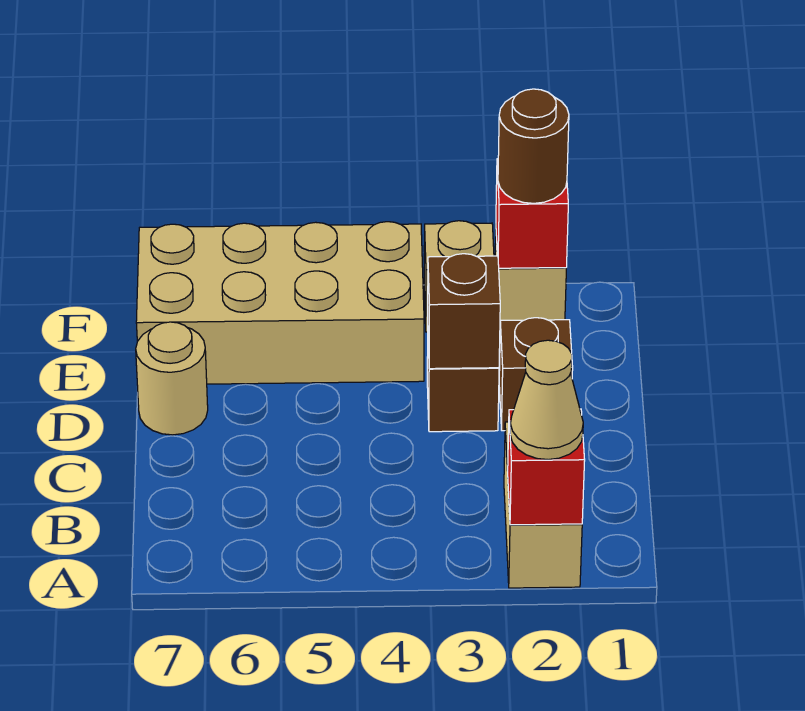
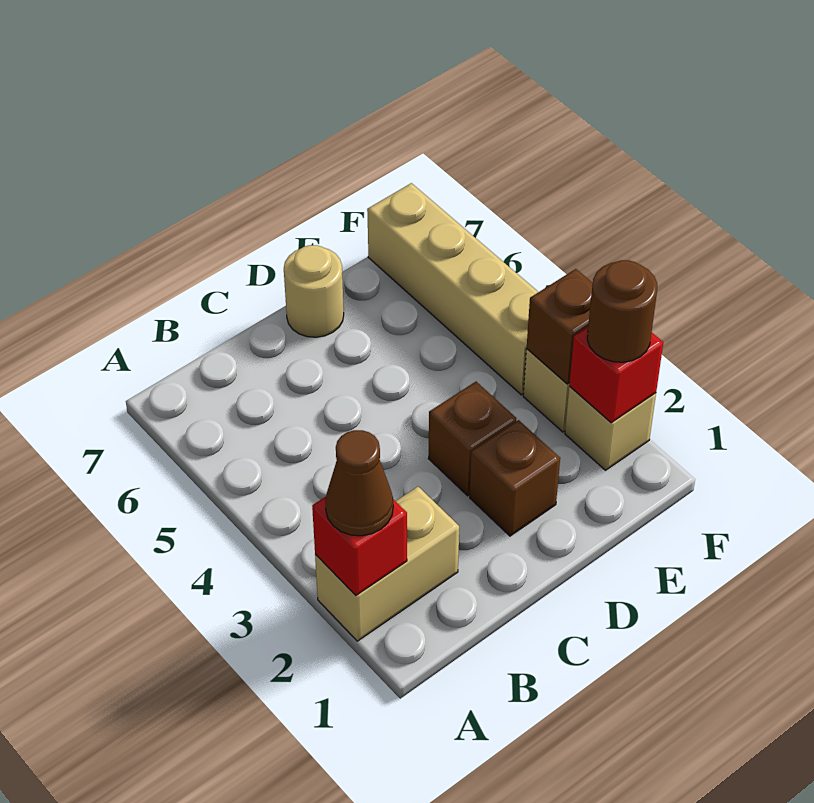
tan 1x1 cone [510,340,583,460] -> brown 1x1 cone [325,430,393,536]
brown 1x1 brick [428,254,500,369] -> brown 1x1 brick moved to [527,269,593,384]
tan 2x4 brick [136,222,424,384] -> tan 1x4 brick [367,183,538,395]

